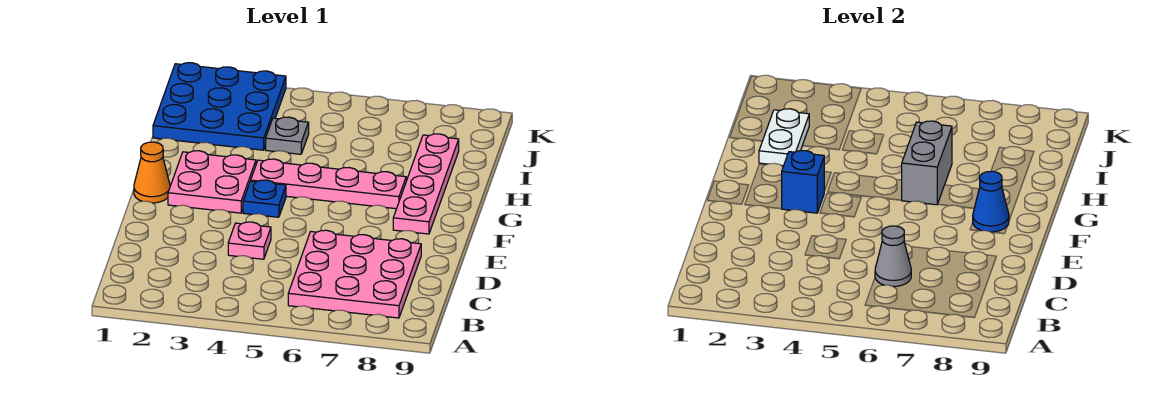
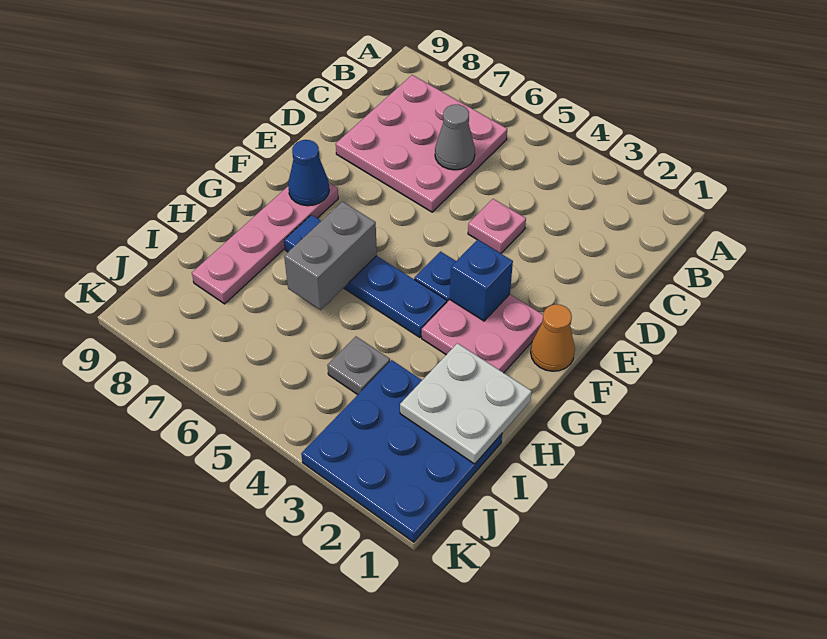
pink 1x4 plate [251,159,406,209] -> blue 1x4 plate [284,215,447,337]
white 1x2 plate [759,109,809,166] -> white 2x2 plate [400,343,532,464]

